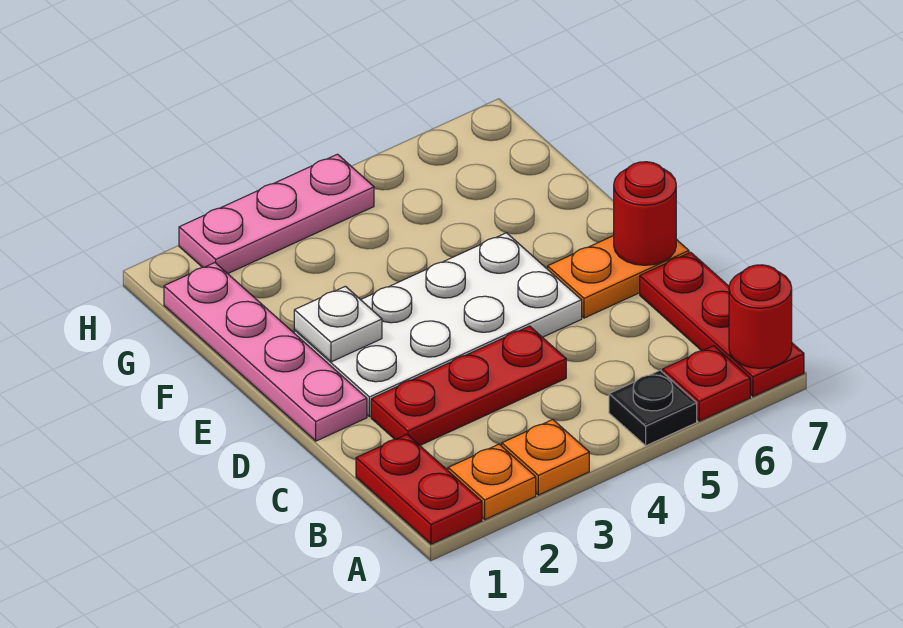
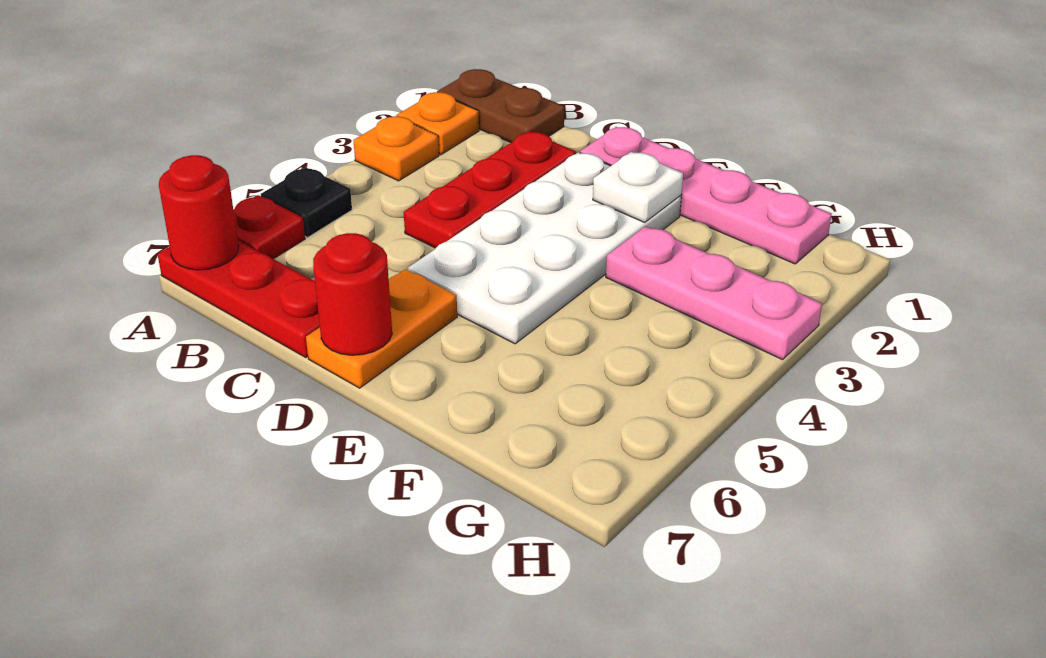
red 1x2 plate [356,435,482,544] -> brown 1x2 plate [437,69,564,143]
pink 1x3 plate [179,154,374,274] -> pink 1x3 plate turned to [606,226,822,360]

